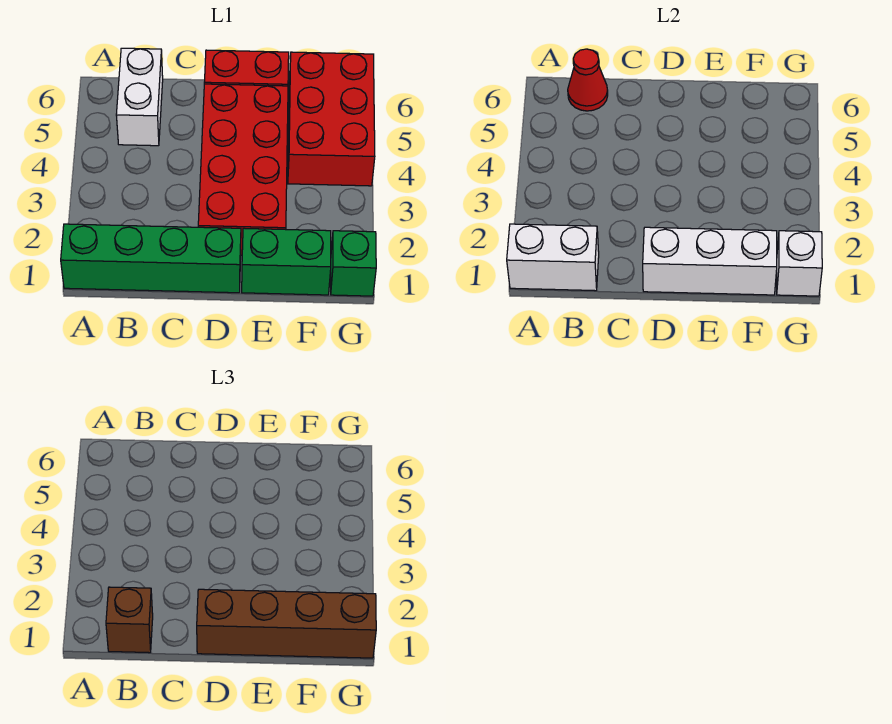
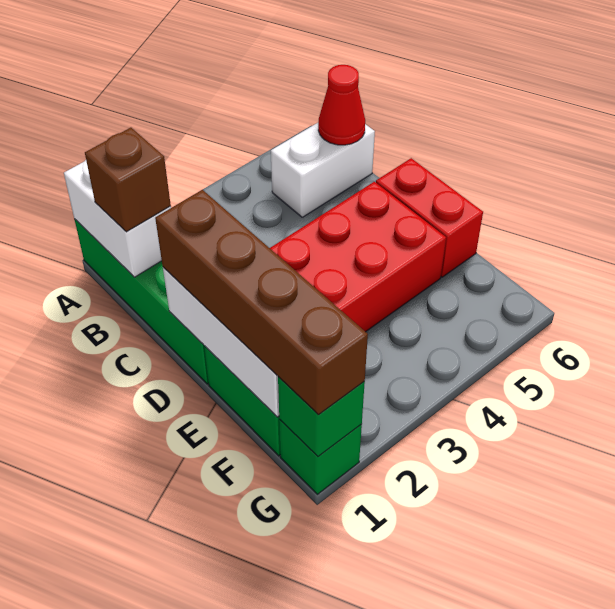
red 2x3 brick [288,52,375,186] -> none
white 1x1 brick [777,231,822,296] -> green 1x1 brick [278,377,365,457]

